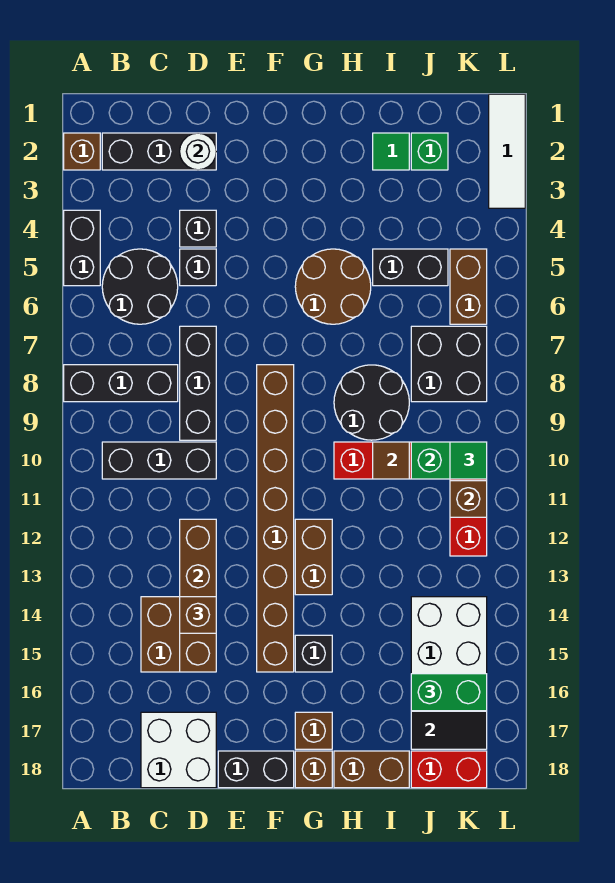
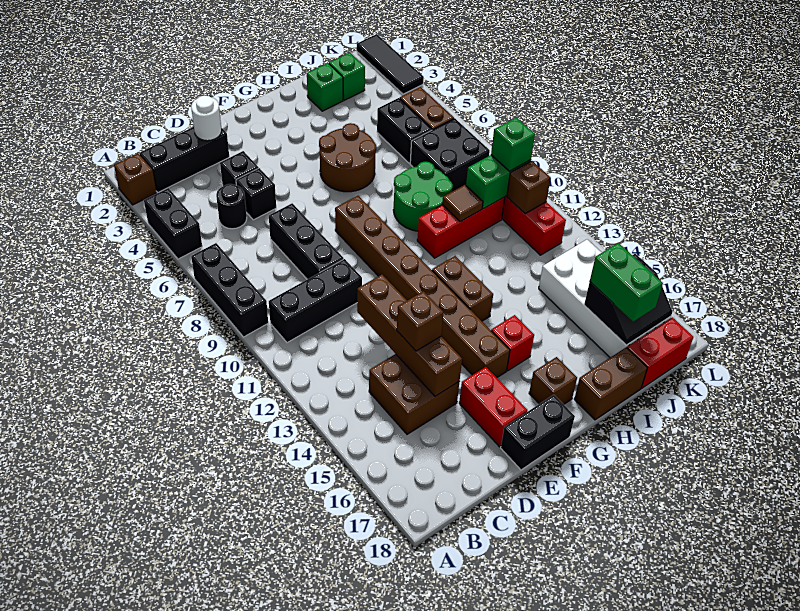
black 1x3 brick [64,365,178,402] -> black 1x3 brick turned to [191,243,268,337]
black 2x2 round brick [102,249,178,324] -> black 1x1 round brick [216,184,247,229]
white 2x2 brick [141,712,216,788] -> none
none -> red 1x2 brick [459,367,528,447]
black 1x1 brick [295,635,332,672] -> red 1x1 brick [491,315,534,371]
brown 1x1 brick [295,751,332,788] -> none
black 2x2 round brick [334,365,409,440] -> green 2x2 round brick [394,162,453,231]
green 1x1 tile [373,133,409,170] -> green 1x1 brick [307,63,343,111]
black 1x2 brick [373,249,448,286] -> black 1x2 brick turned to [377,98,432,163]
green 1x2 brick [411,674,487,711] -> green 1x2 brick turned to [590,243,663,321]
green 1x1 tile [450,442,487,479] -> green 1x1 brick [491,118,535,171]
white 1x3 tile [489,94,525,208] -> black 1x3 tile [357,34,424,94]

